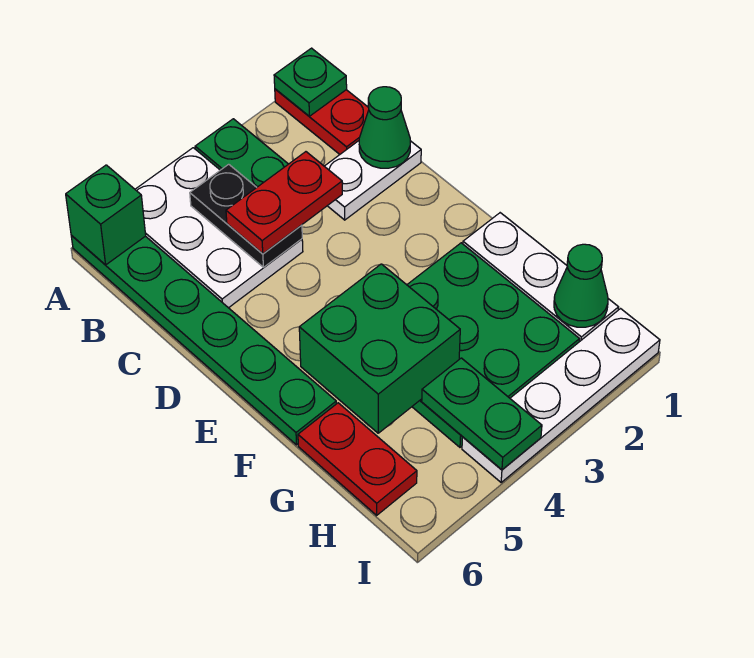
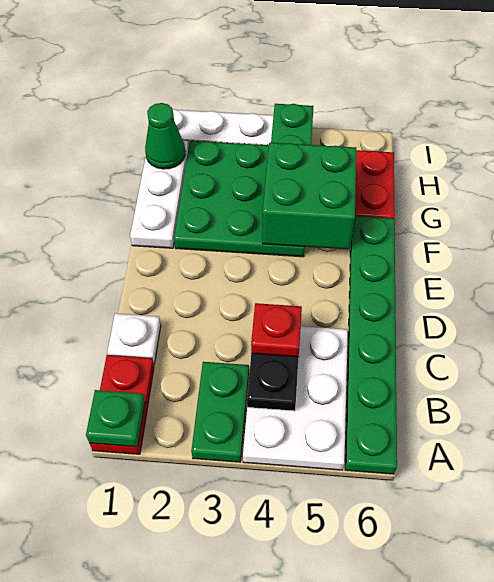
green 1x1 brick [66,165,146,265] -> none
white 1x2 plate [325,141,421,220] -> white 1x1 plate [107,313,161,364]
green 1x1 cone [359,87,410,168] -> none
red 1x2 plate [226,152,342,254] -> red 1x1 plate [251,303,302,357]

